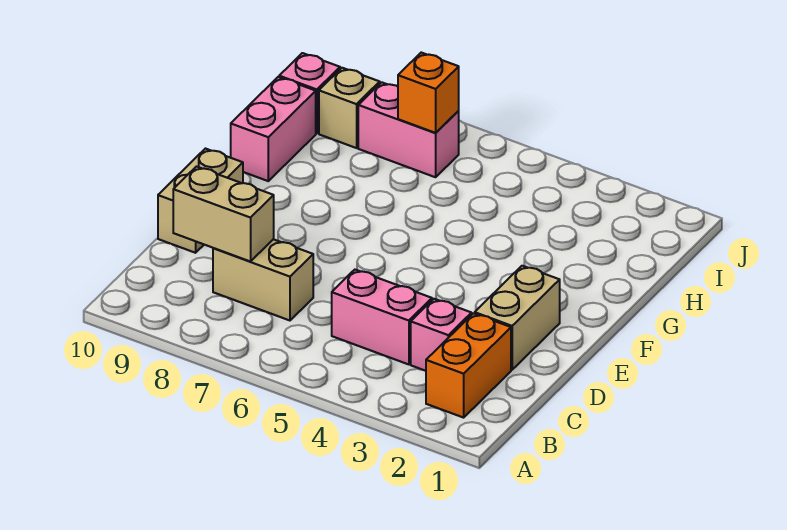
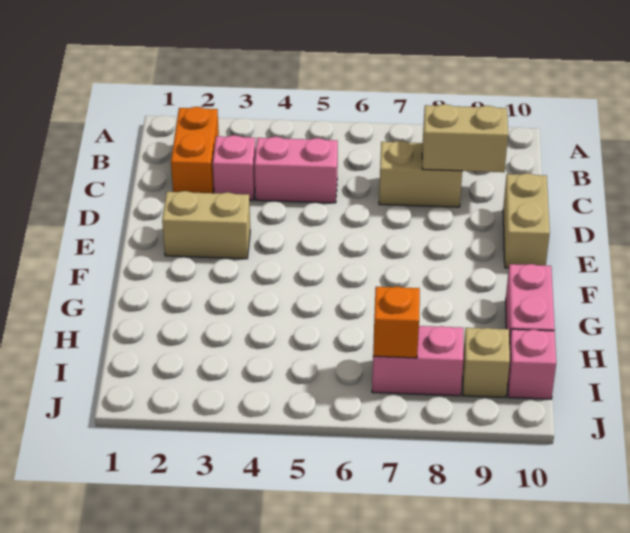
tan 1x2 brick [475,266,560,370] -> tan 1x2 brick turned to [162,191,250,259]

